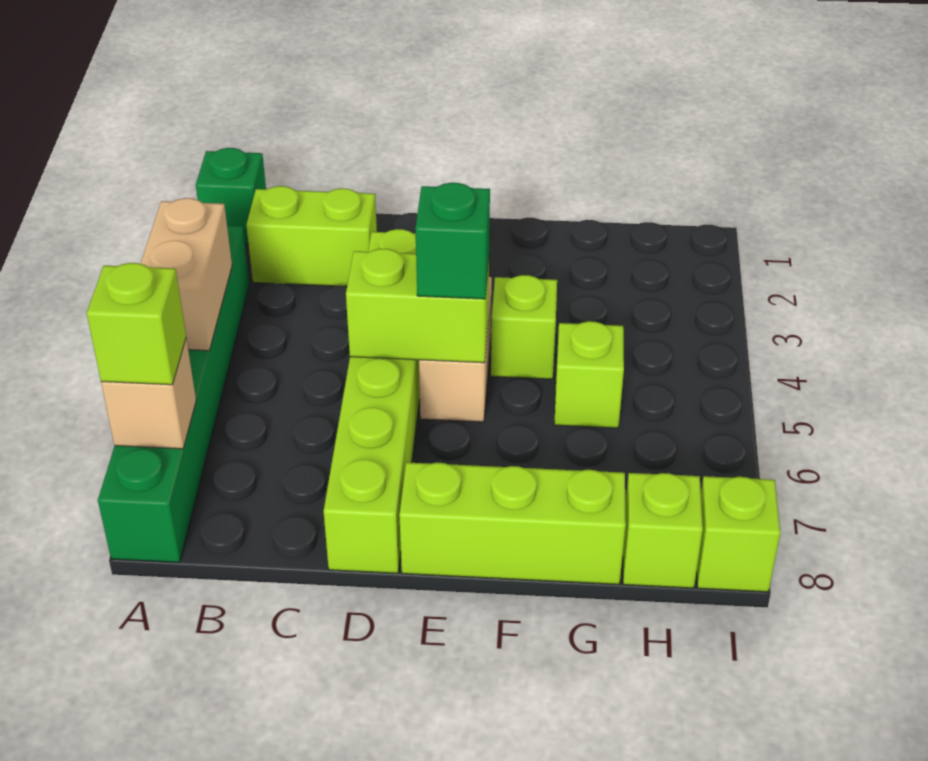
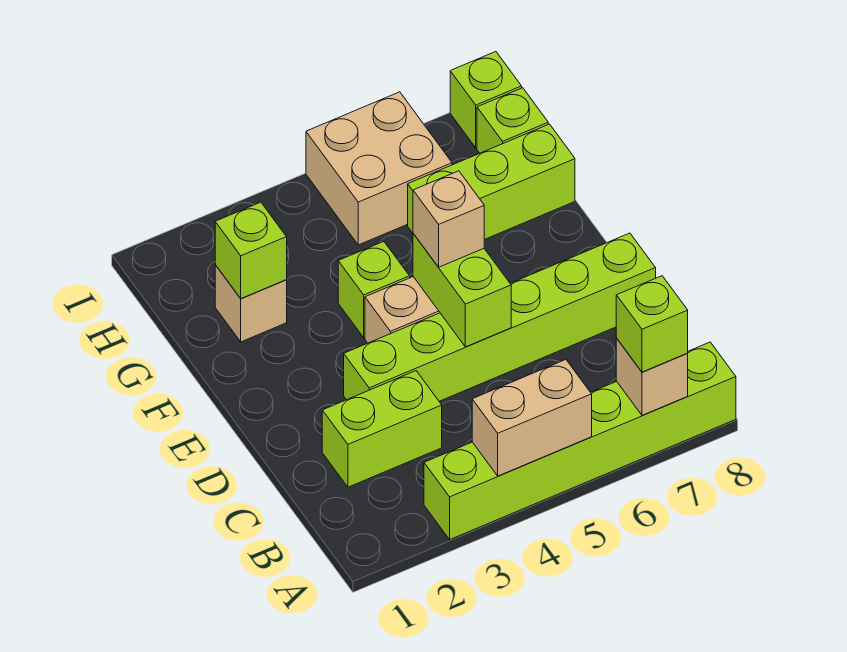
green 1x1 brick [196,148,266,244] -> none
green 1x6 brick [98,226,250,562] -> lime 1x6 brick [424,342,736,539]
lime 1x2 brick [246,186,377,286] -> lime 1x2 brick turned to [322,371,442,487]
green 1x1 brick [415,183,490,299] -> tan 1x1 brick [413,171,484,267]
lime 1x3 brick [399,462,626,584] -> lime 1x3 brick turned to [408,124,575,240]
none -> tan 1x1 brick [215,265,287,342]
lime 1x1 brick [554,321,624,428] -> lime 1x1 brick moved to [215,202,287,298]
none -> tan 2x2 brick [306,92,452,245]

